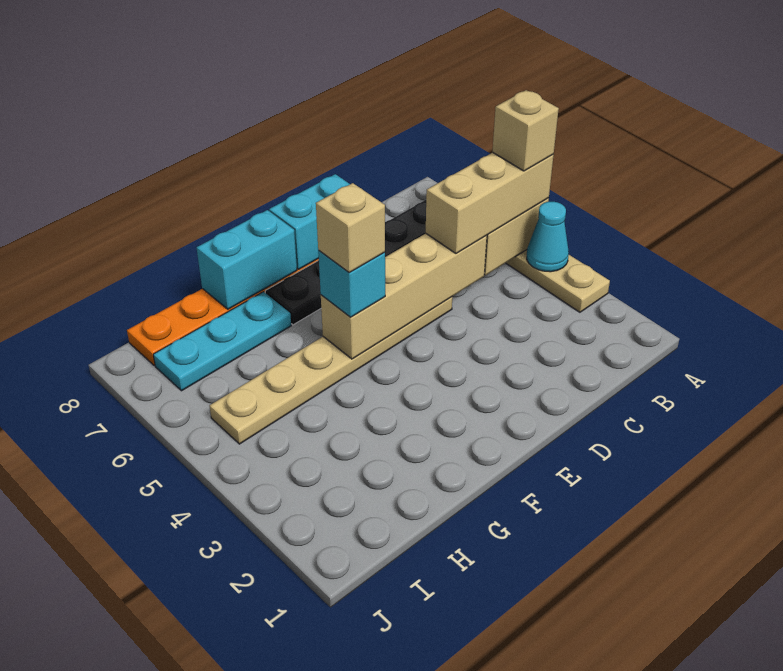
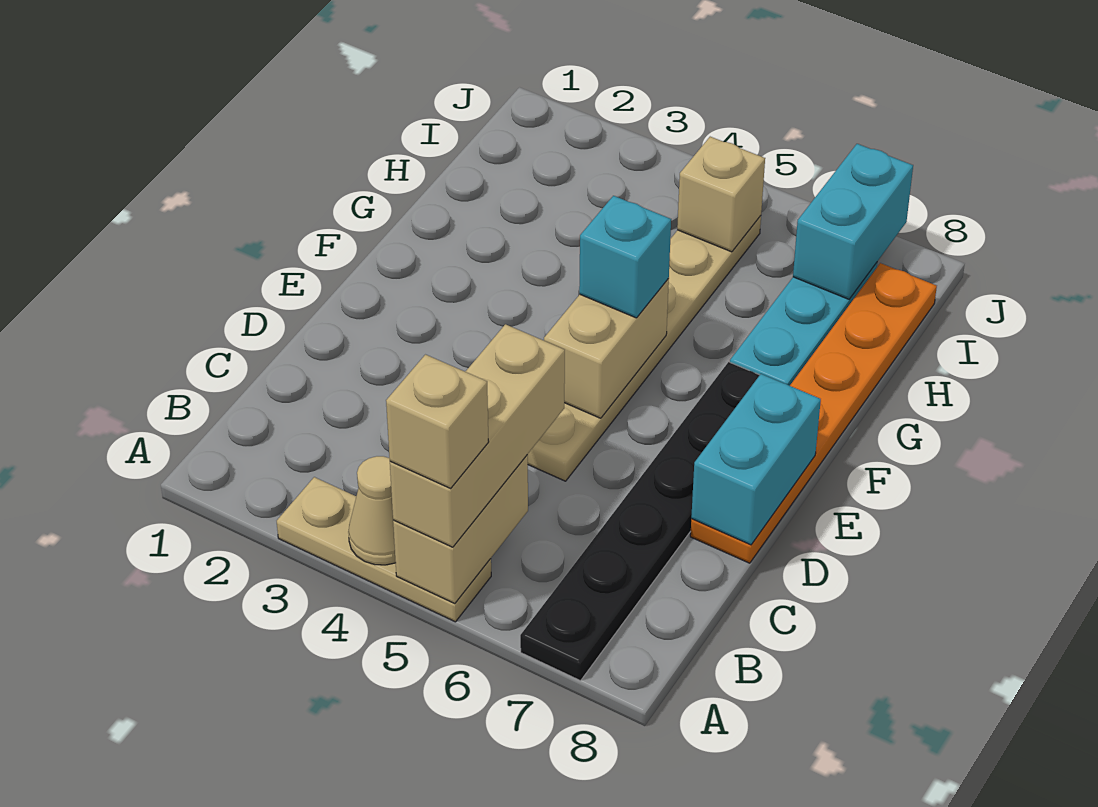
cyan 1x1 cone [527,202,569,272] -> tan 1x1 cone [348,456,396,565]
tan 1x4 brick [321,234,487,359] -> tan 1x2 brick [544,279,669,418]
tan 1x1 brick [316,183,385,272] -> tan 1x1 brick moved to [677,137,765,252]
cyan 1x2 brick [197,210,297,309] -> cyan 1x2 brick moved to [793,144,913,299]

